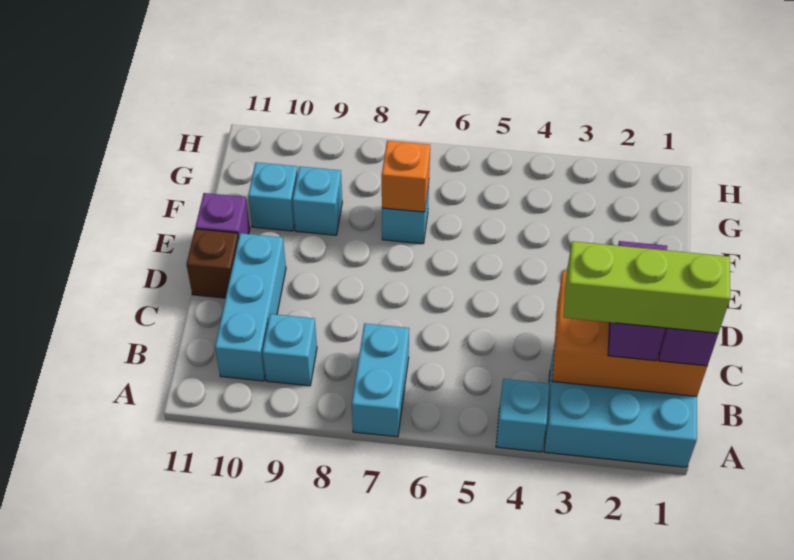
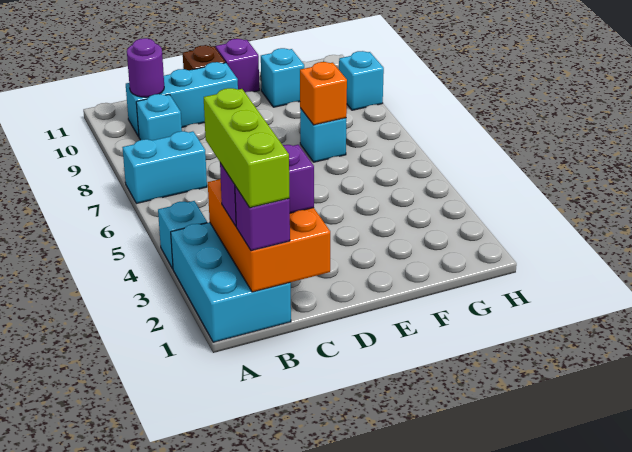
none -> purple 1x1 round brick [127,38,164,97]
cyan 1x1 brick [293,166,342,235] -> cyan 1x1 brick moved to [339,51,384,110]

